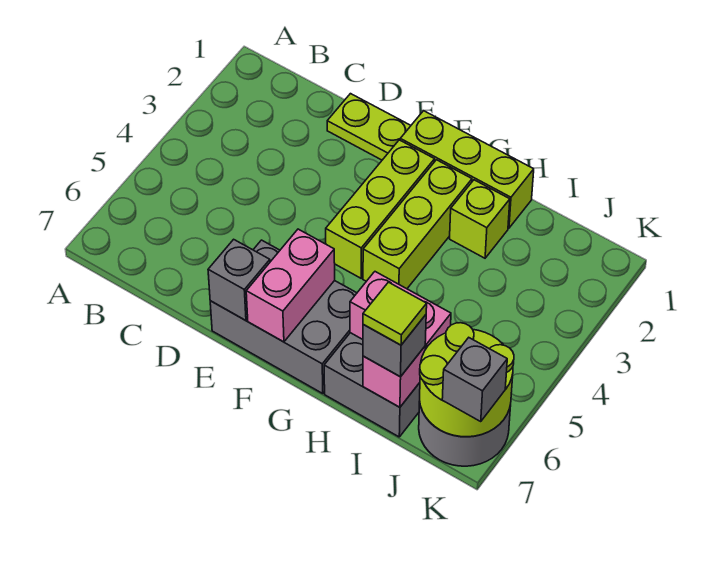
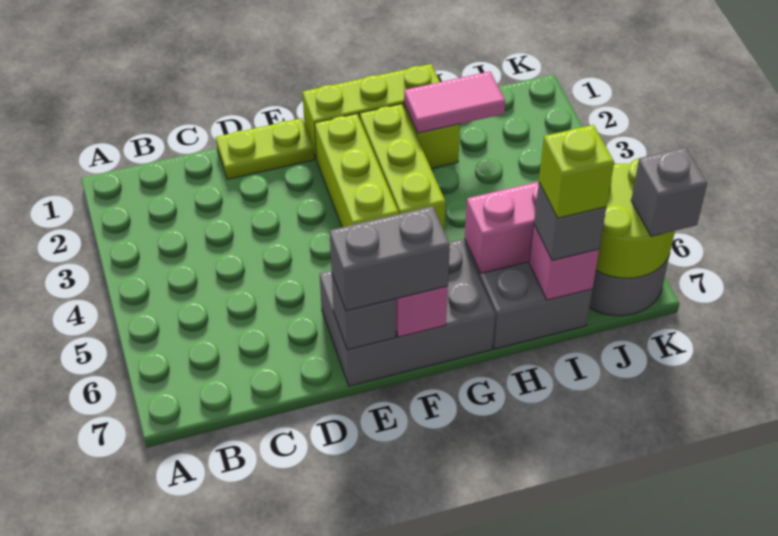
none -> grey 1x2 brick [330,206,450,311]
none -> pink 1x2 tile [404,71,505,133]
lime 1x1 tile [363,282,427,345] -> lime 1x1 brick [539,125,614,218]

